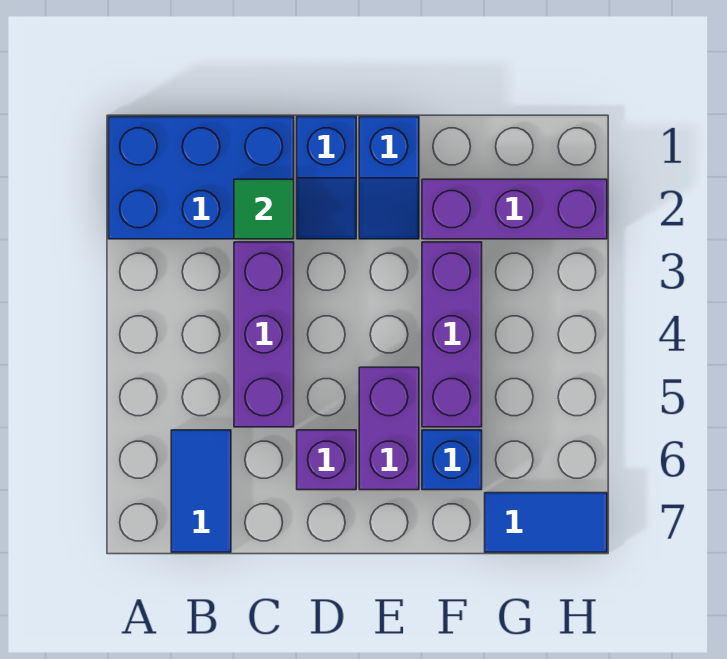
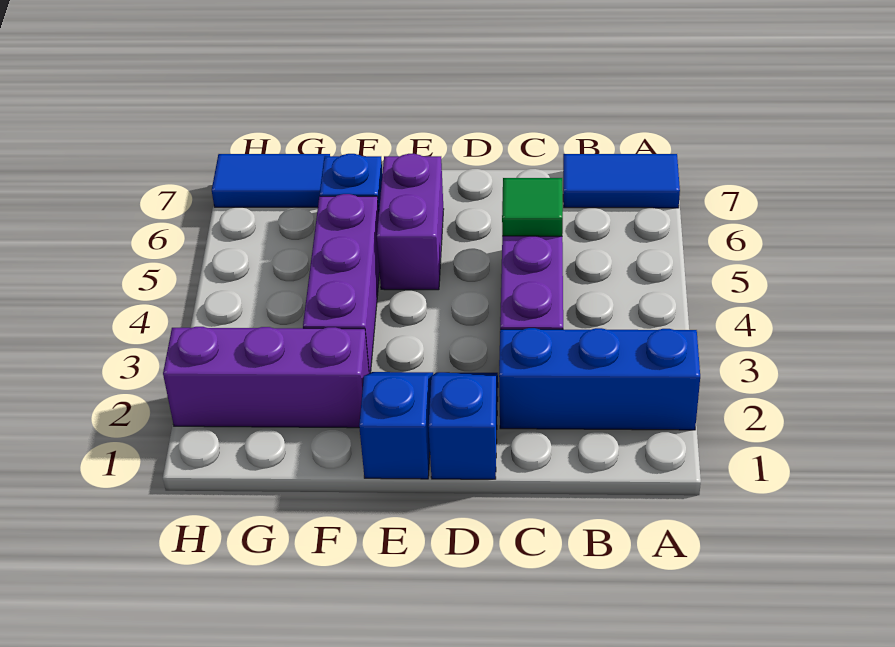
blue 2x3 brick [109,117,294,239] -> blue 1x3 brick [499,328,700,430]
blue 1x2 tile [171,430,231,552] -> blue 1x2 tile turned to [563,154,680,208]
green 1x1 tile [234,179,294,239] -> green 1x1 tile moved to [502,178,563,236]
purple 1x1 brick [297,430,356,490] -> none

